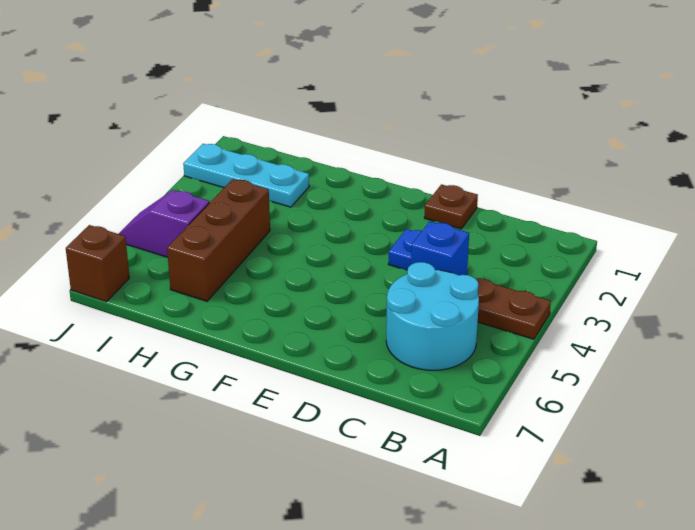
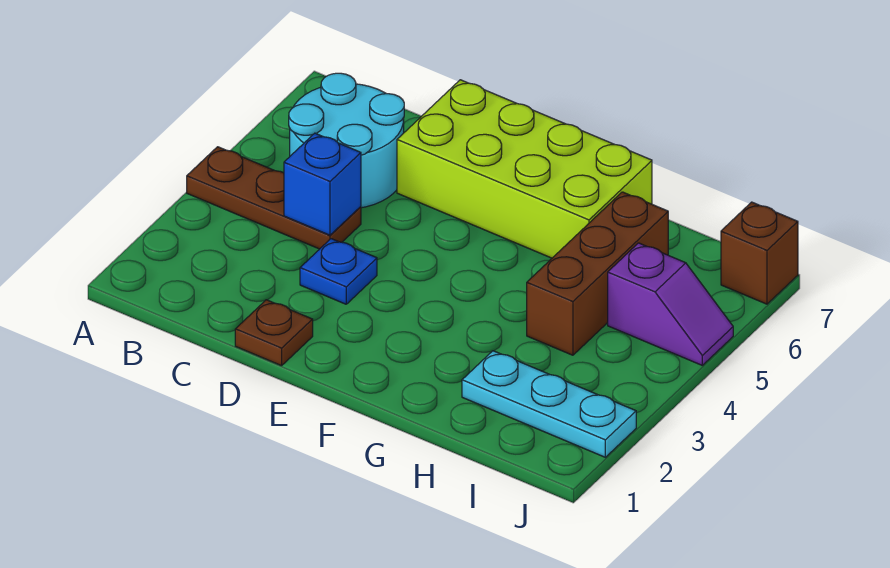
none -> lime 2x4 brick [397,80,652,258]

